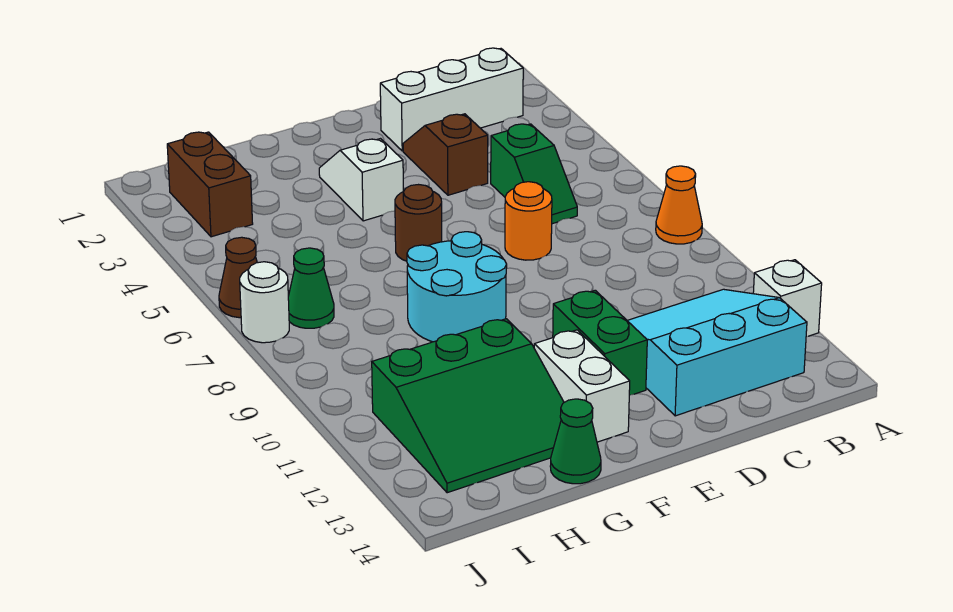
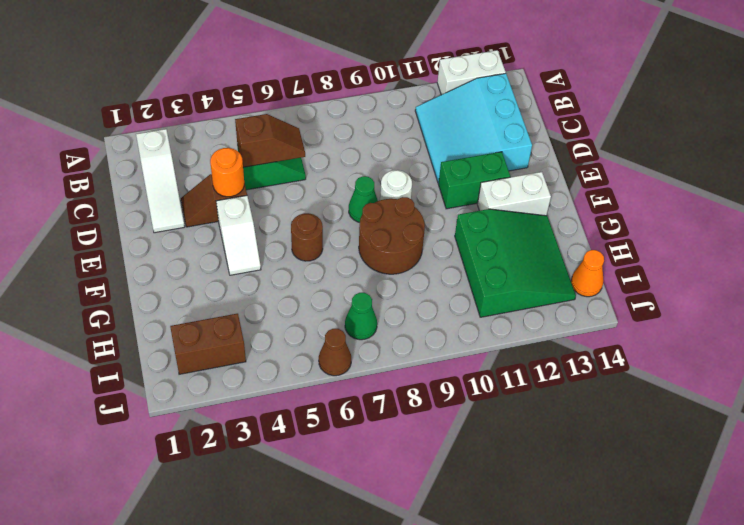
orange 1x1 cone [656,166,702,244] -> orange 1x1 cone moved to [571,250,604,297]
white 1x1 brick [753,260,822,337] -> white 1x2 brick [437,50,506,95]
white 1x3 brick [380,48,523,151] -> white 1x3 slope [136,129,185,233]
none -> brown 1x2 slope [235,114,305,167]
orange 1x1 round brick [505,182,552,260] -> orange 1x1 round brick moved to [210,148,244,197]
white 1x2 slope [319,139,403,221] -> white 1x2 slope turned to [216,196,261,275]
cyan 2x2 round brick [407,232,507,342] -> brown 2x2 round brick [359,197,425,274]
green 1x1 cone [550,399,601,484] -> green 1x1 cone moved to [349,176,378,222]
white 1x1 round brick [240,262,289,343] -> white 1x1 round brick moved to [380,170,412,200]

